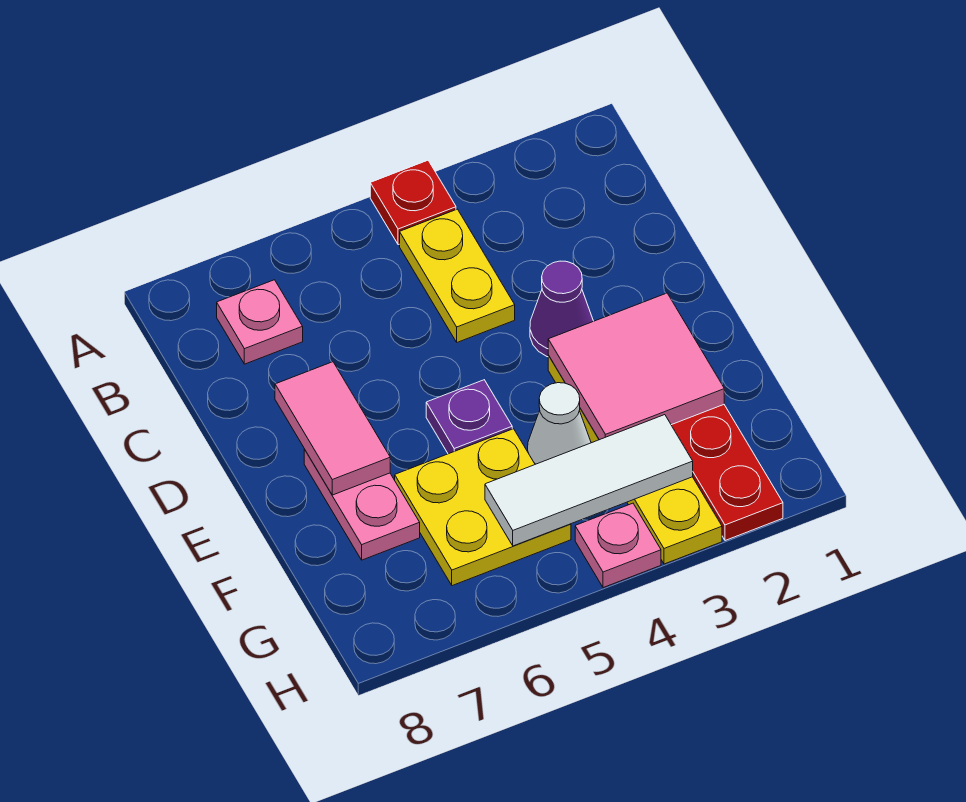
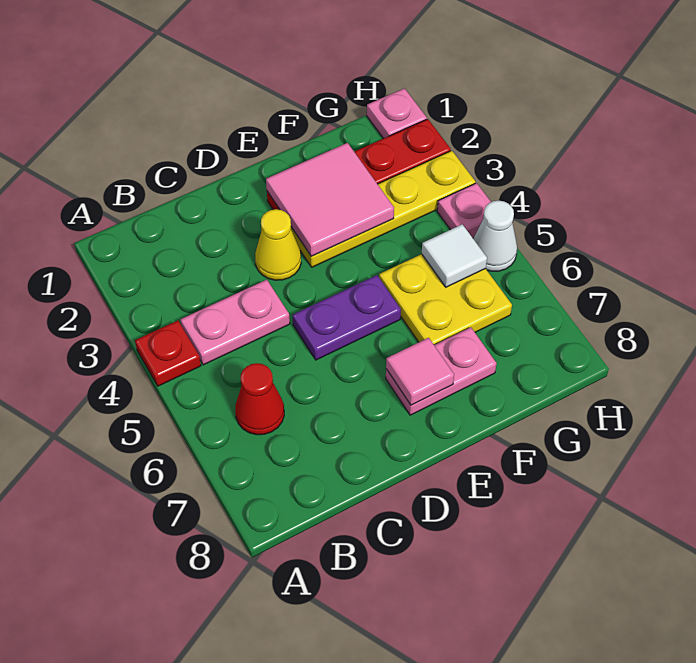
yellow 1x2 plate [400,209,515,342] -> pink 1x2 plate [180,280,290,365]
none -> red 1x1 cone [235,363,284,435]
pink 1x1 plate [217,280,303,364] -> pink 1x1 plate moved to [367,88,427,139]
purple 1x1 cone [530,261,593,357] -> yellow 1x1 cone [255,209,301,280]
pink 1x2 tile [275,362,390,495] -> pink 1x1 tile [386,338,454,405]
purple 1x1 plate [426,380,512,454] -> purple 1x2 plate [293,275,401,360]
white 1x1 cone [528,383,591,464] -> white 1x1 cone moved to [473,201,517,271]
white 1x3 tile [485,415,693,546] -> white 1x1 tile [422,224,487,287]

